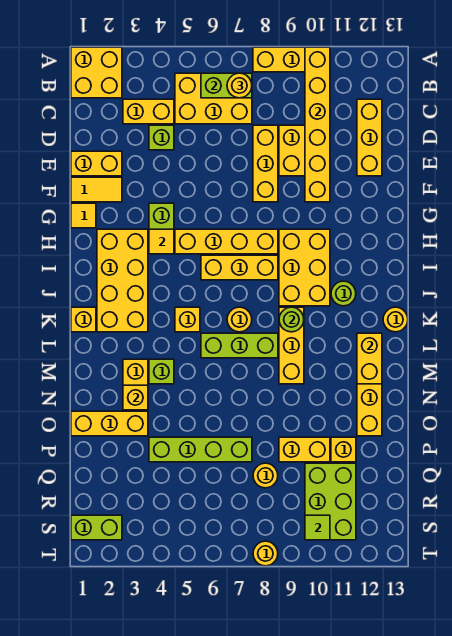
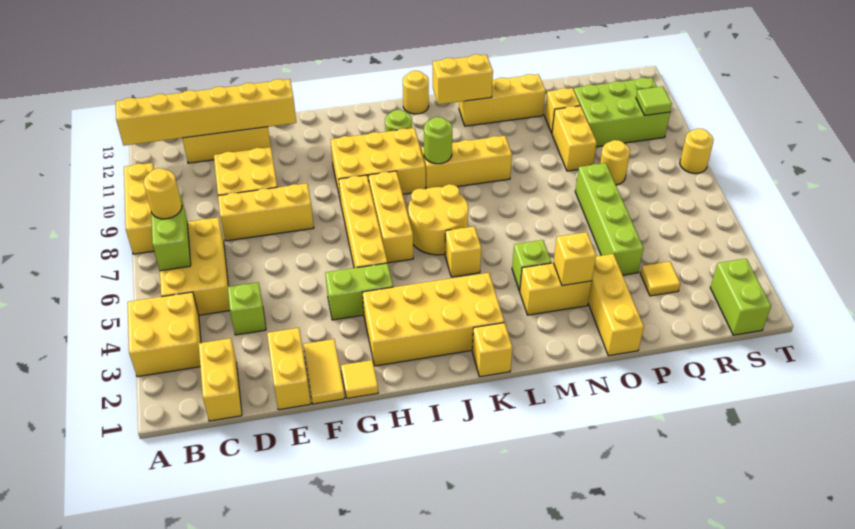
yellow 2x2 brick [71,47,122,98] -> yellow 2x2 brick moved to [128,292,201,377]
yellow 1x6 brick [305,47,330,202] -> yellow 1x6 brick moved to [116,79,296,145]
yellow 1x2 brick [123,99,174,124] -> yellow 1x2 brick moved to [199,338,242,421]
yellow 1x1 tile [149,229,174,254] -> yellow 1x1 tile moved to [640,262,680,296]
yellow 1x1 round brick [227,307,252,332] -> yellow 2x2 round brick [408,184,468,255]
lime 1x3 brick [201,333,278,358] -> none

